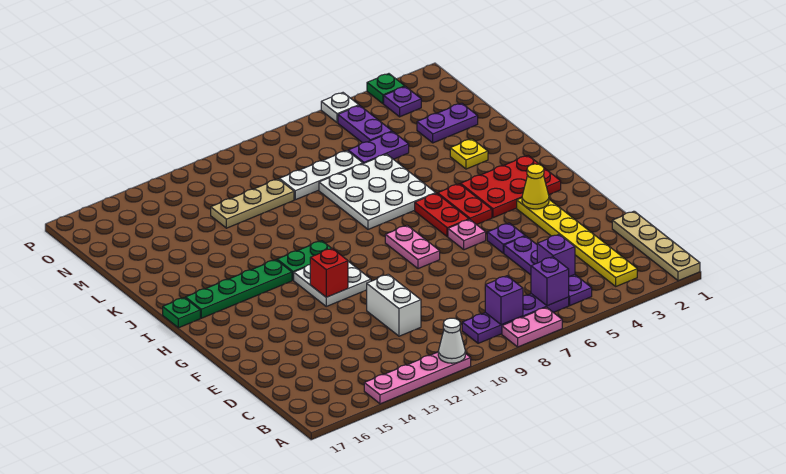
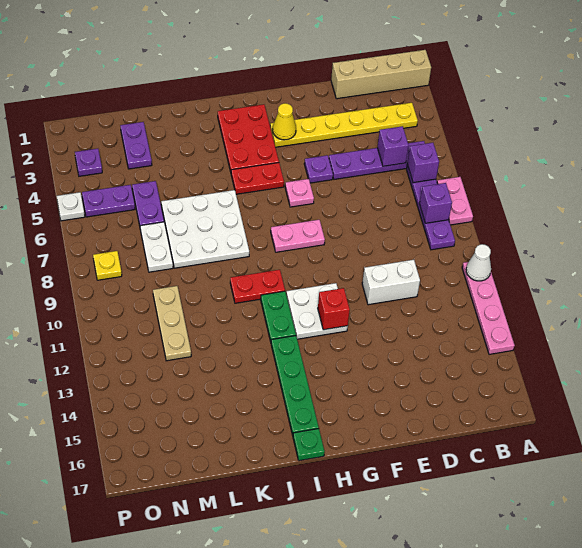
tan 1x4 plate [612,211,700,281] -> tan 1x4 brick [331,50,431,99]
red 1x2 plate [415,193,469,237] -> red 1x2 plate moved to [230,270,285,303]
yellow 1x1 plate [450,139,488,169] -> yellow 1x1 plate moved to [93,251,122,280]
white 1x3 plate [279,151,363,200] -> white 1x2 plate [140,222,173,272]
green 1x1 plate [367,74,405,104] -> none

